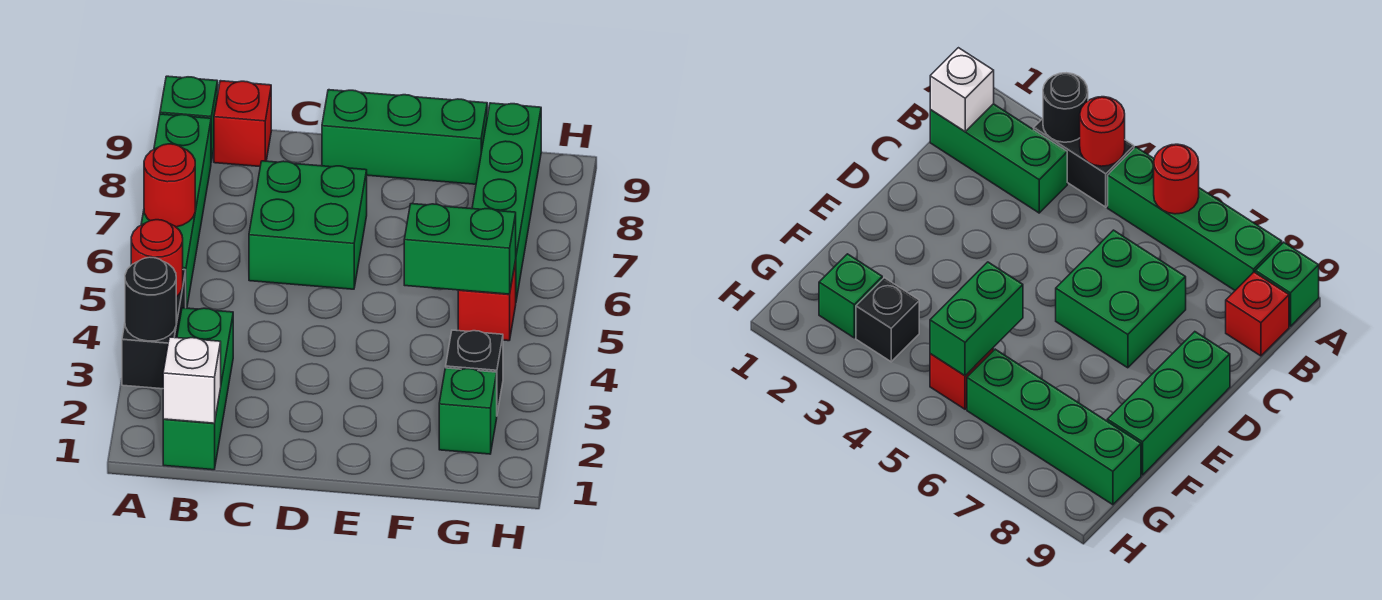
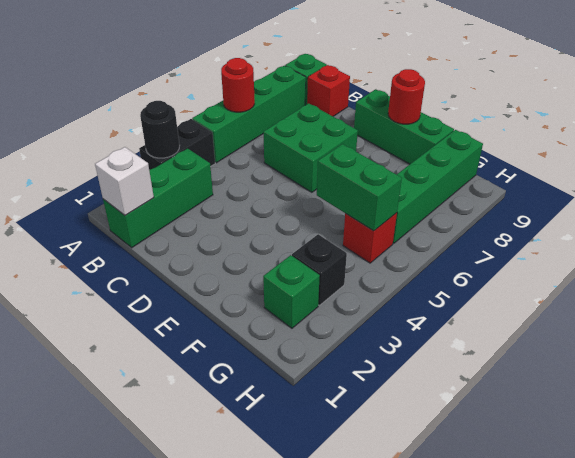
red 1x1 round brick [131,220,183,297] -> red 1x1 round brick moved to [388,69,425,124]

